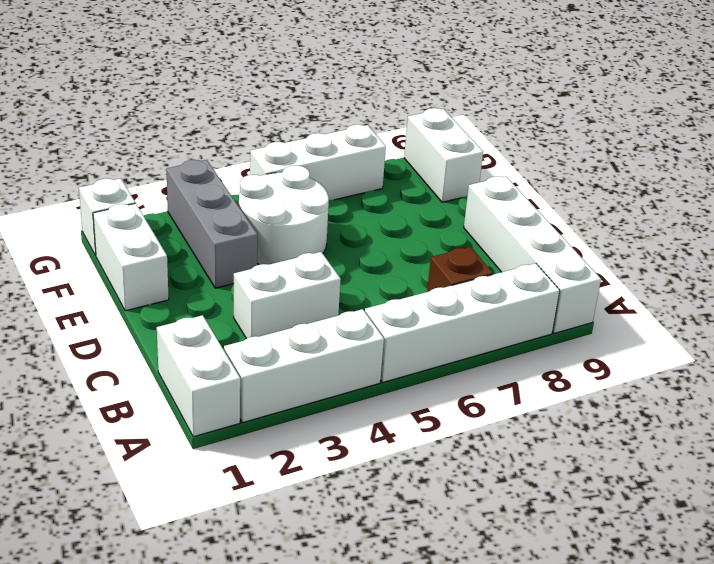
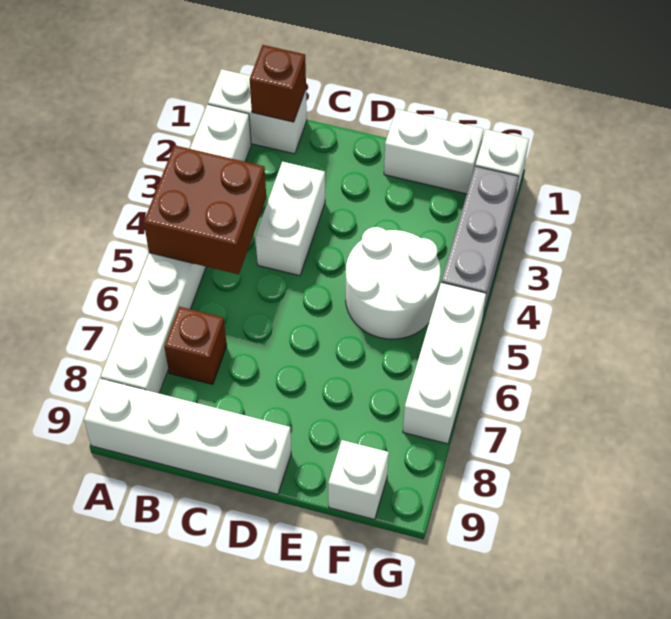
none -> brown 2x2 brick [144,145,266,274]
none -> brown 1x1 brick [250,45,306,122]
grey 1x3 brick [166,160,257,288] -> grey 1x3 brick turned to [441,166,519,320]
white 1x2 brick [404,108,483,202] -> white 1x1 brick [328,440,389,520]

